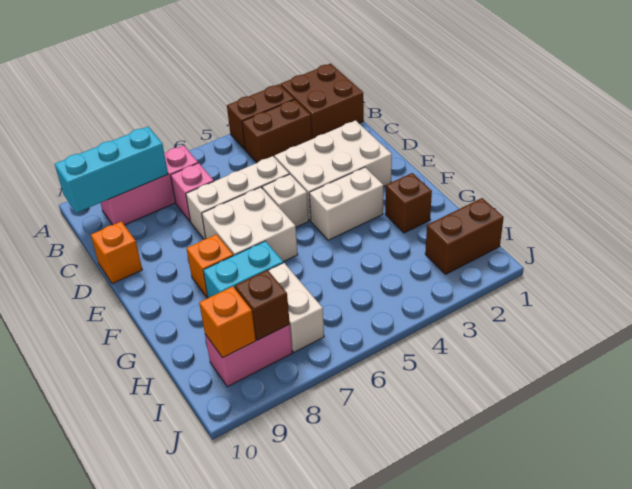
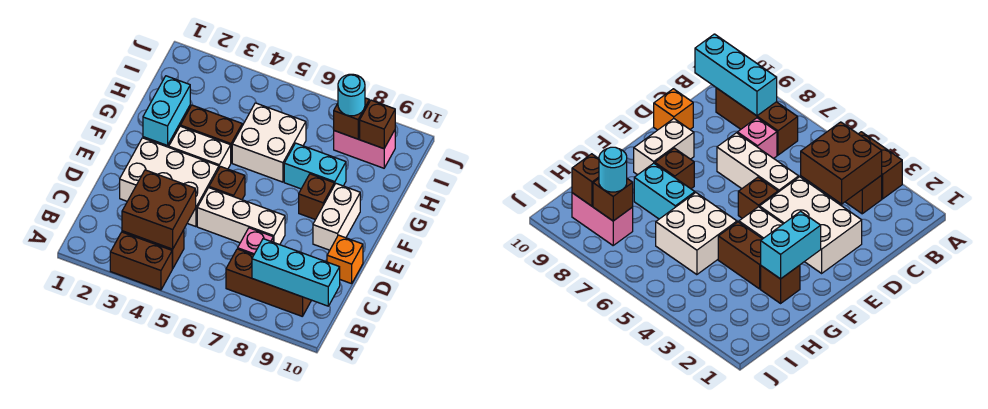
brown 2x2 brick [280,64,364,139] -> brown 2x2 brick moved to [122,170,196,249]
pink 1x3 brick [101,145,198,225] -> brown 1x3 brick [226,249,311,316]
white 1x1 brick [262,174,309,227] -> brown 1x1 brick [209,166,245,200]
white 2x2 brick [202,187,298,262] -> white 2x2 brick moved to [232,103,306,182]
none -> cyan 1x2 brick [143,76,190,145]
orange 1x1 brick [186,234,233,298] -> brown 1x1 brick [299,174,334,220]
white 1x2 brick [268,263,324,352] -> white 1x2 brick moved to [313,184,360,250]
brown 1x2 brick [425,198,504,274] -> brown 1x2 brick moved to [180,105,242,163]
none -> cyan 1x1 round brick [338,74,365,116]
orange 1x1 brick [199,286,256,358] -> brown 1x1 brick [360,100,395,149]

